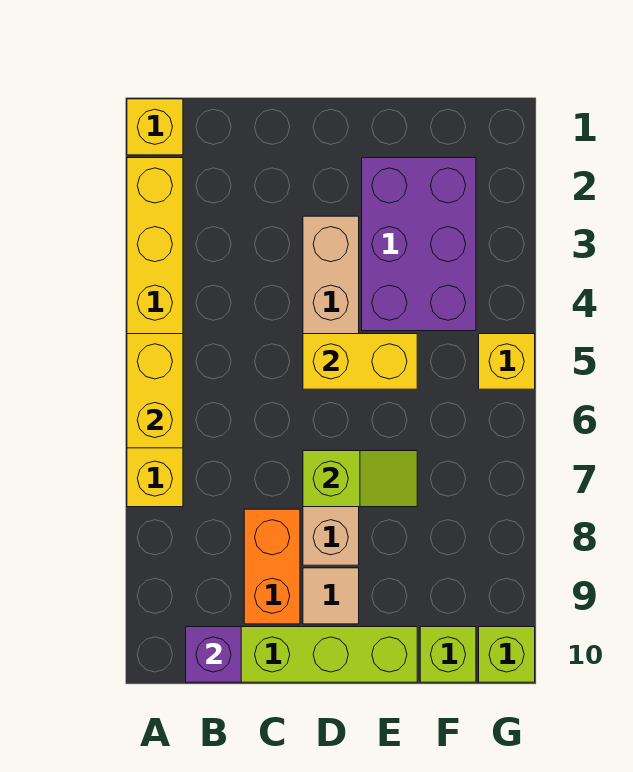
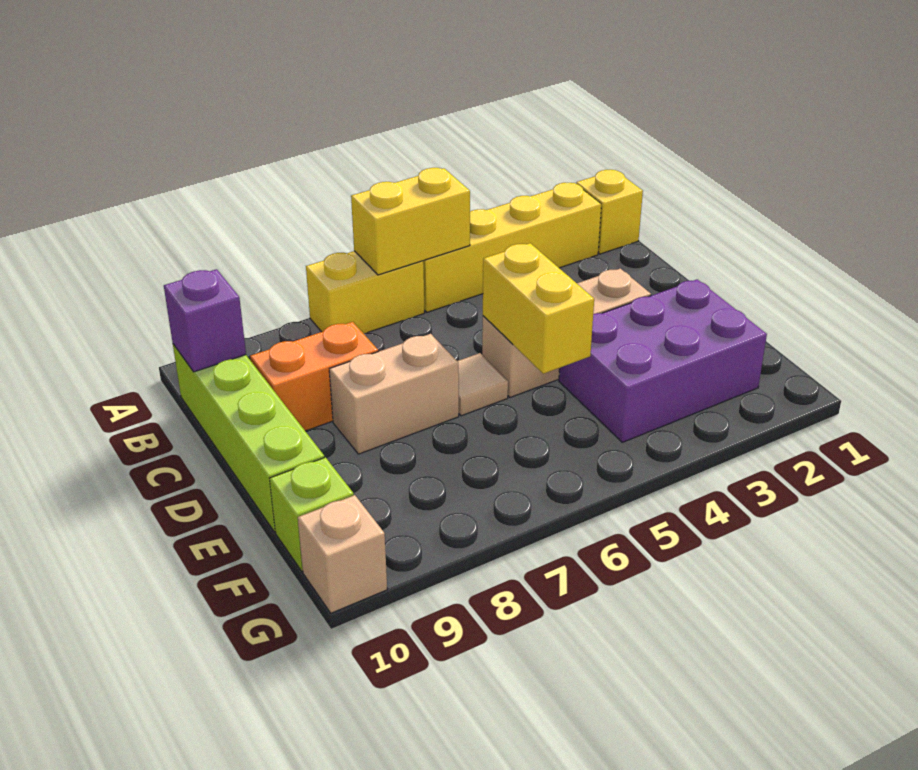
lime 1x2 slope [303,451,417,507] -> none
tan 1x1 tile [303,568,359,624] -> tan 1x1 tile moved to [458,353,508,416]
yellow 1x1 brick [479,334,535,389] -> none
lime 1x1 brick [479,627,535,682] -> tan 1x1 brick [298,495,387,613]

